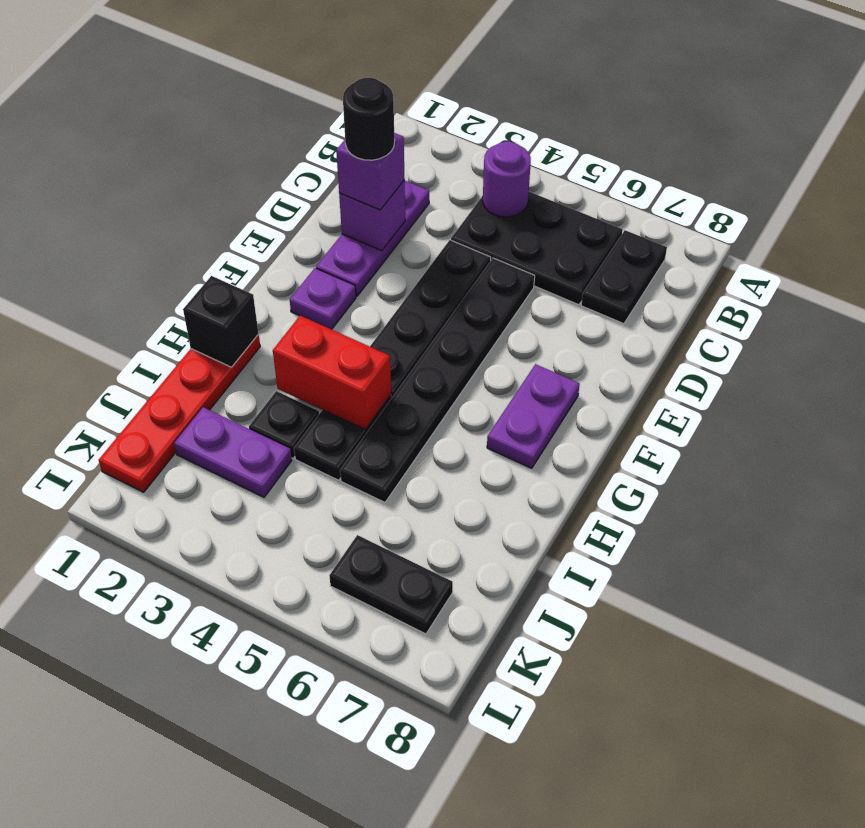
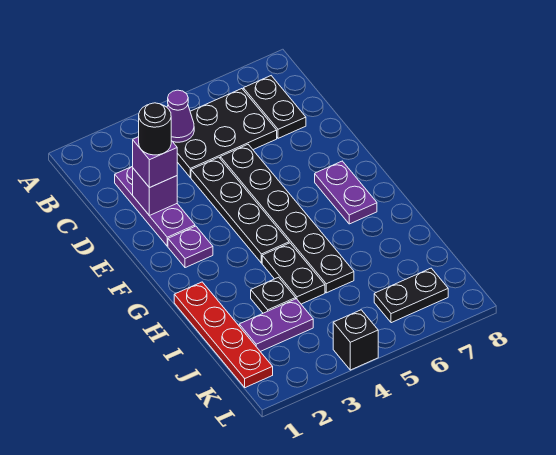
purple 1x1 round brick [483,141,531,217] -> purple 1x1 cone [167,90,194,142]
black 1x1 brick [183,276,259,367] -> black 1x1 brick moved to [333,310,378,370]
red 1x2 brick [273,316,391,430] -> none

